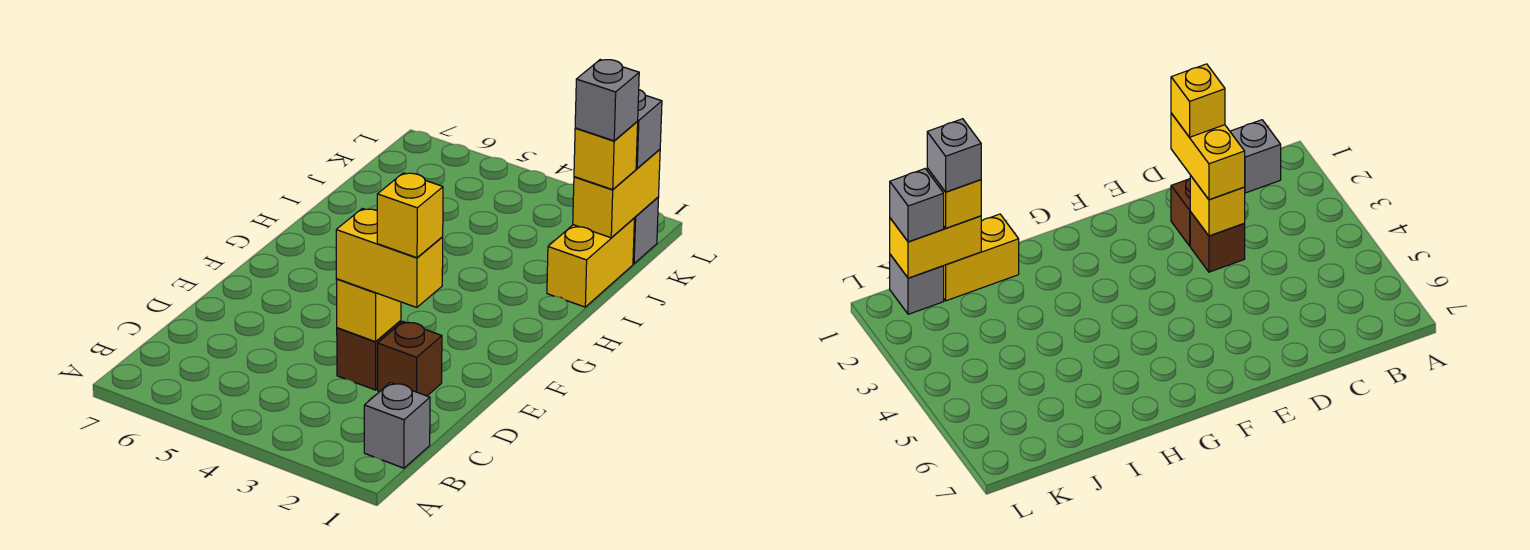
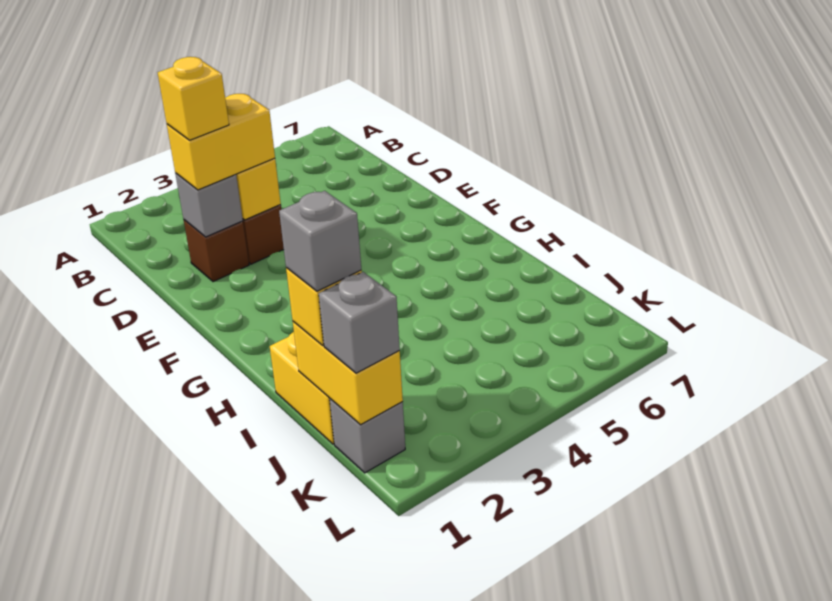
grey 1x1 brick [364,383,430,468] -> grey 1x1 brick moved to [175,173,243,237]

